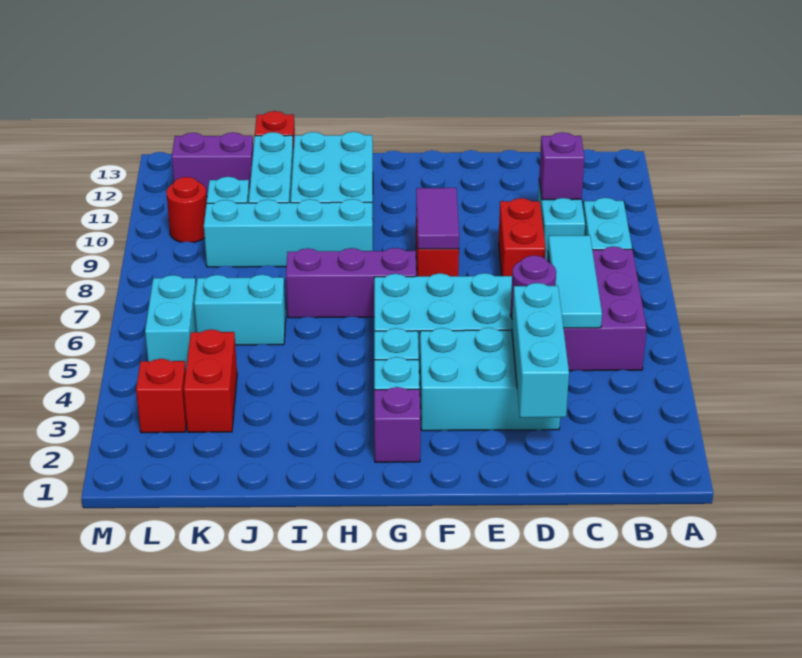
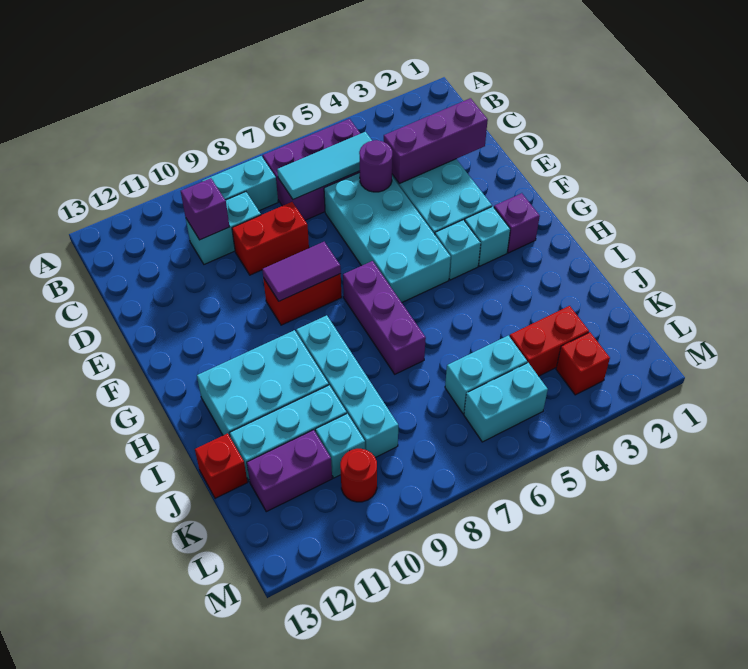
cyan 1x3 brick [512,283,569,418] -> purple 1x3 brick [384,98,488,184]
cyan 1x2 brick [194,275,286,345] -> cyan 1x2 brick turned to [445,336,527,414]
purple 1x2 brick [172,132,253,197] -> purple 1x2 brick turned to [247,430,332,512]

